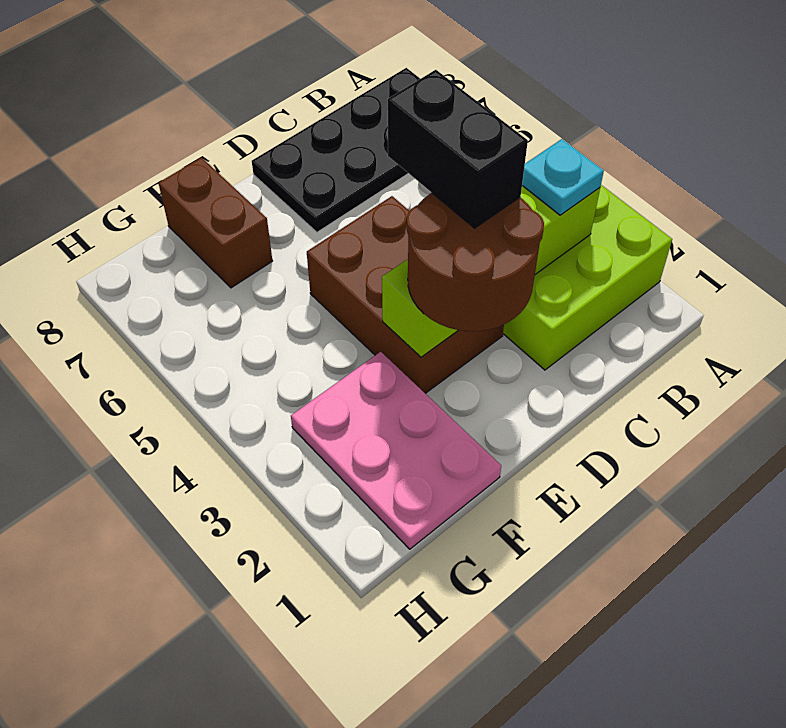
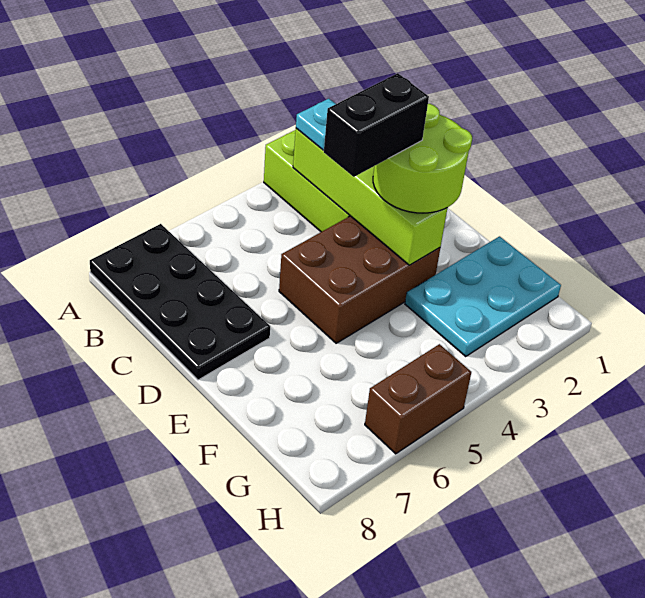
brown 2x2 round brick [406,193,544,331] -> lime 2x2 round brick [373,104,472,213]
pink 2x3 plate [291,352,501,549] -> cyan 2x3 plate [405,236,561,357]
brown 1x2 brick [159,157,272,288] -> brown 1x2 brick moved to [365,344,471,454]

